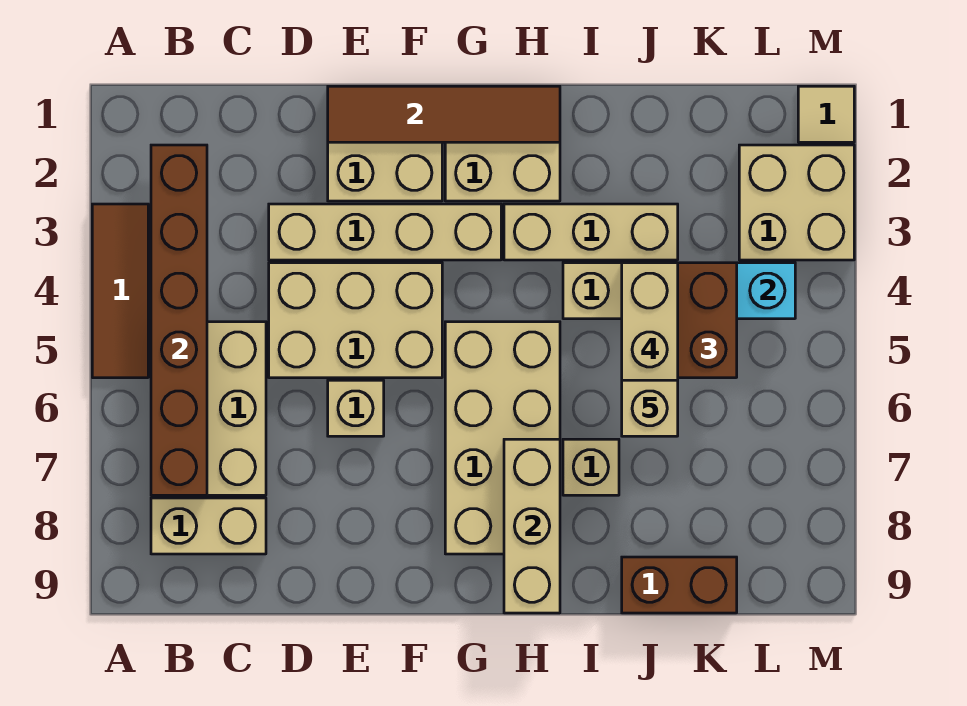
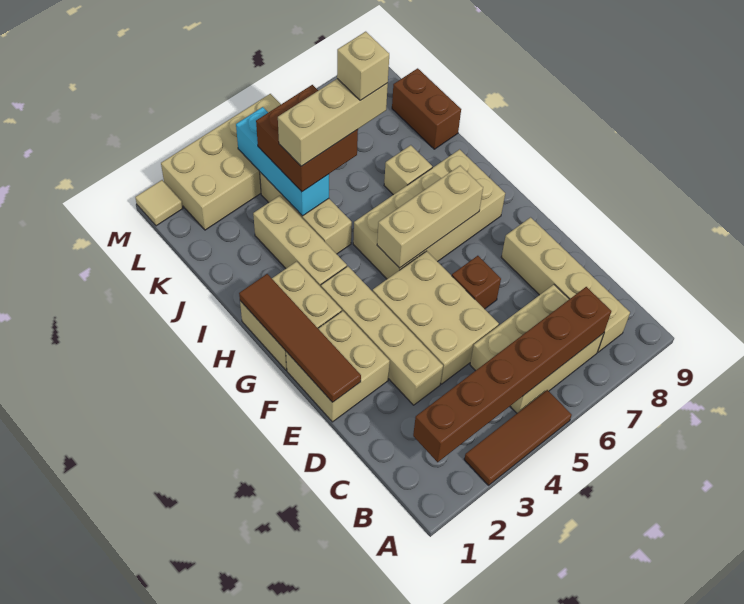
tan 1x2 brick [151,498,266,554] -> tan 1x4 brick [501,217,630,352]
tan 1x1 brick [328,380,384,436] -> brown 1x1 brick [452,256,501,309]
tan 1x3 brick [504,439,560,613] -> tan 1x3 brick moved to [377,166,483,268]
tan 2x2 brick [739,145,854,260] -> tan 2x4 brick [161,94,281,230]

